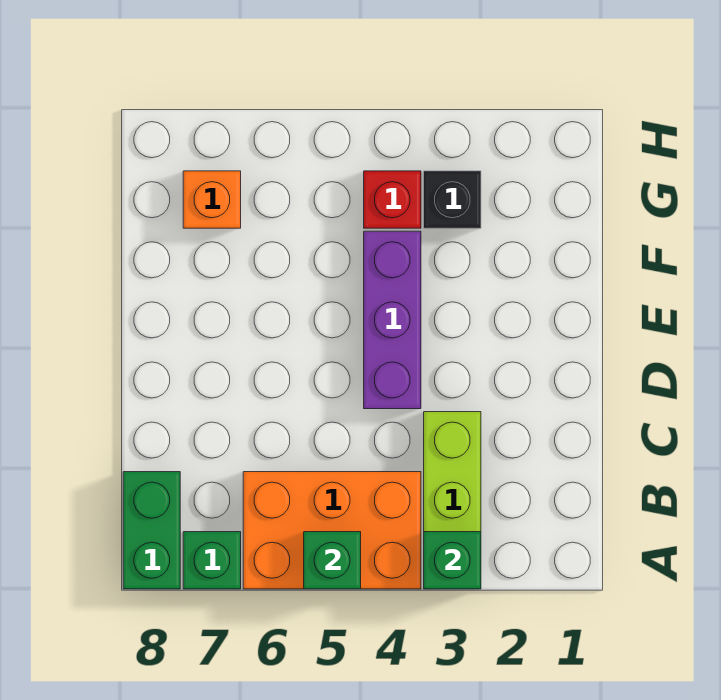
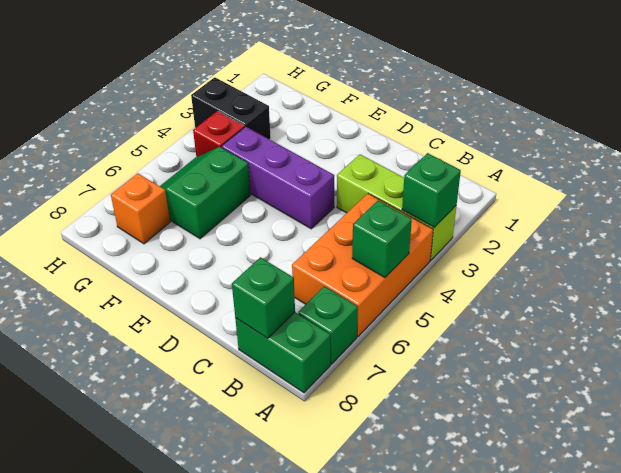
none -> green 1x1 brick [232,257,295,338]
none -> green 2x2 slope [160,147,251,239]
black 1x1 brick [424,171,481,228] -> black 1x2 brick [191,77,271,139]

